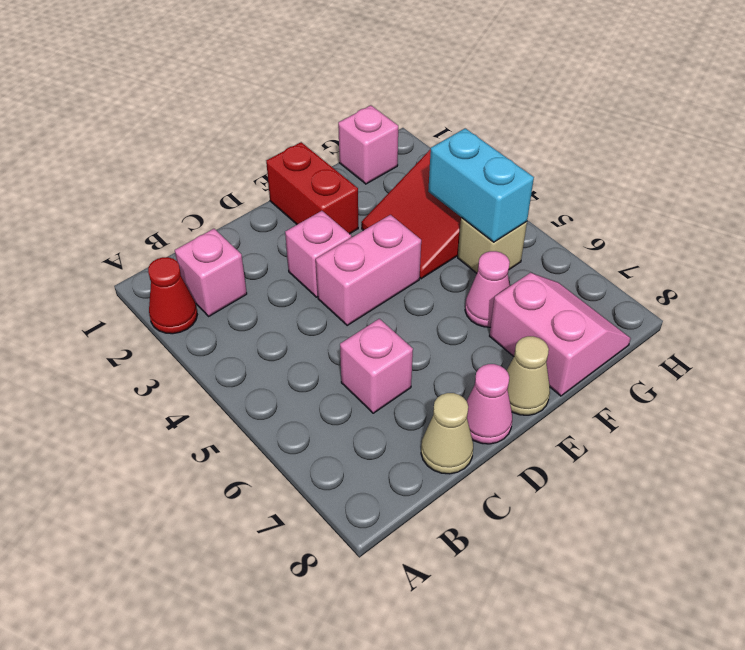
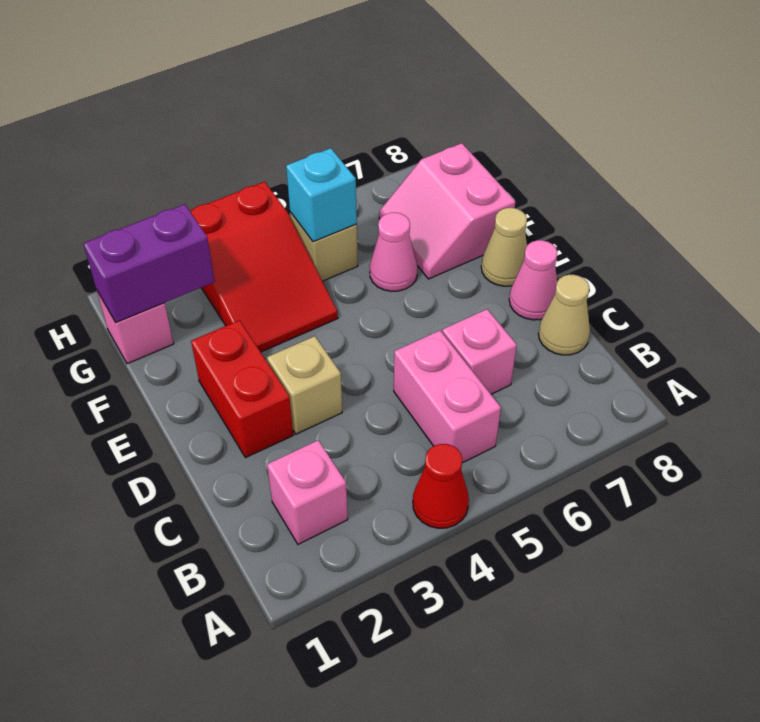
red 1x1 cone [148,257,197,334] -> red 1x1 cone moved to [413,444,469,528]
pink 1x1 brick [285,211,351,297] -> tan 1x1 brick [267,336,342,434]
pink 1x2 brick [316,215,421,325] -> pink 1x2 brick moved to [394,331,501,463]
red 1x2 brick [266,142,358,234] -> red 1x2 brick turned to [191,320,293,458]
pink 2x2 slope [490,273,631,396] -> pink 2x2 slope turned to [379,143,516,279]
none -> purple 1x2 brick [83,204,215,322]
cyan 1x2 brick [428,128,534,242] -> cyan 1x1 brick [286,148,357,242]

